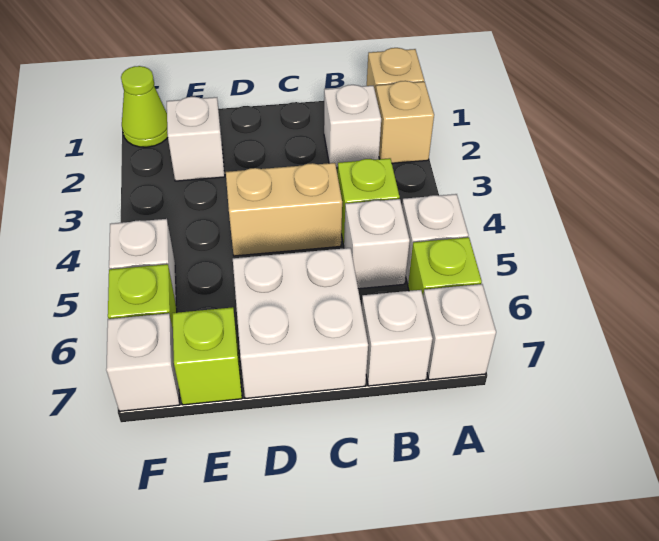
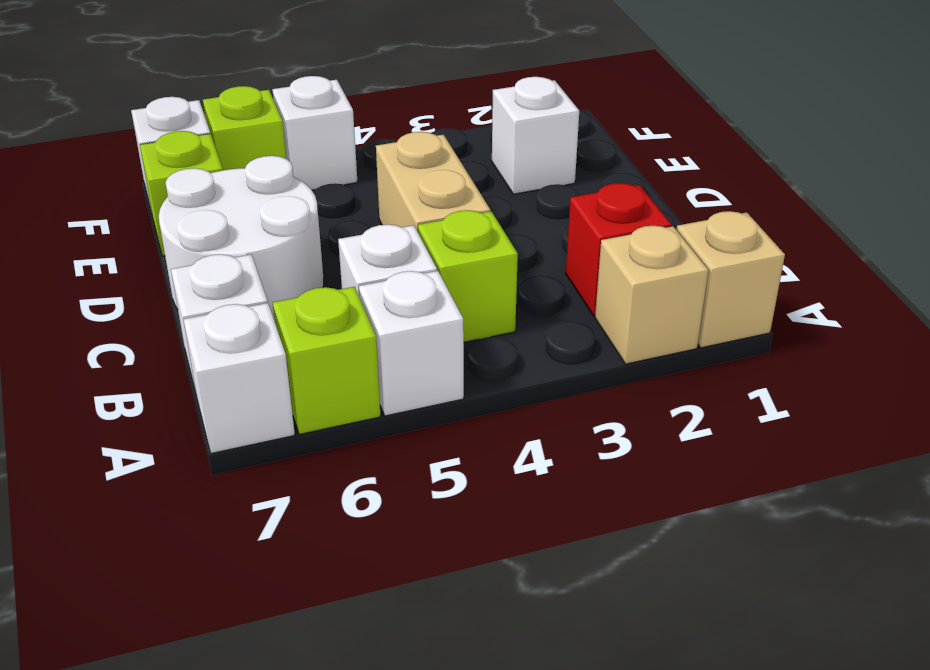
white 1x1 brick [324,85,381,168] -> red 1x1 brick [566,183,672,316]
white 2x2 brick [233,248,368,398] -> white 2x2 round brick [159,156,324,321]
lime 1x1 cone [121,66,168,147] -> none

